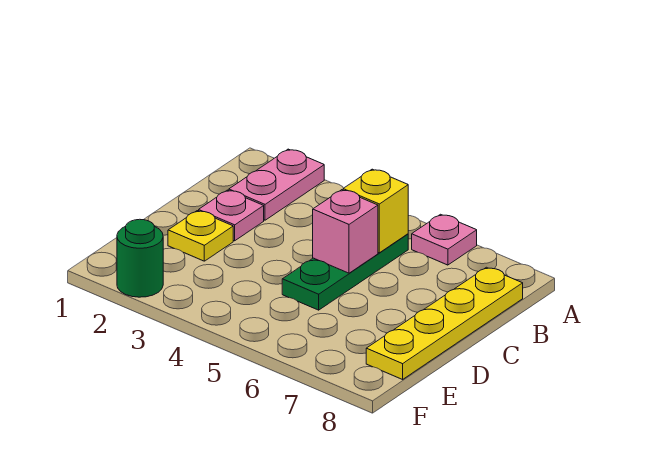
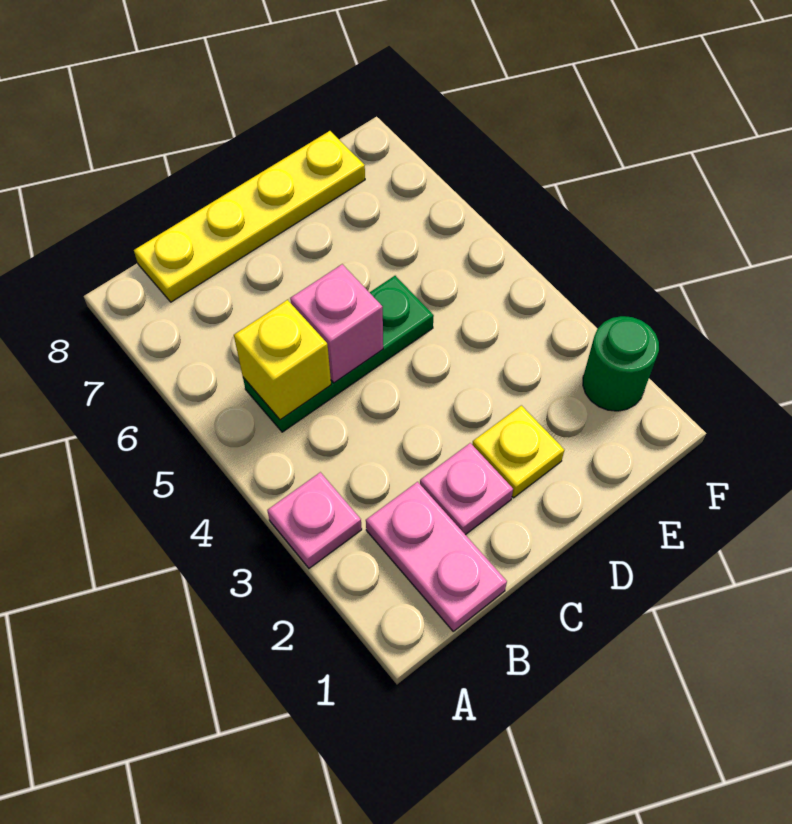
pink 1x2 plate [229,149,324,220] -> pink 1x2 plate turned to [366,482,507,631]
pink 1x1 plate [412,214,477,265] -> pink 1x1 plate moved to [267,472,362,568]

